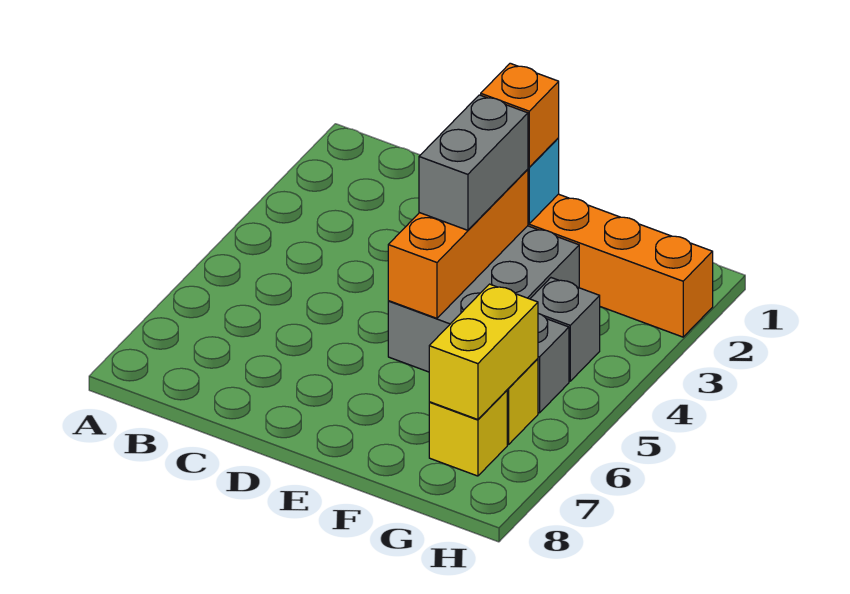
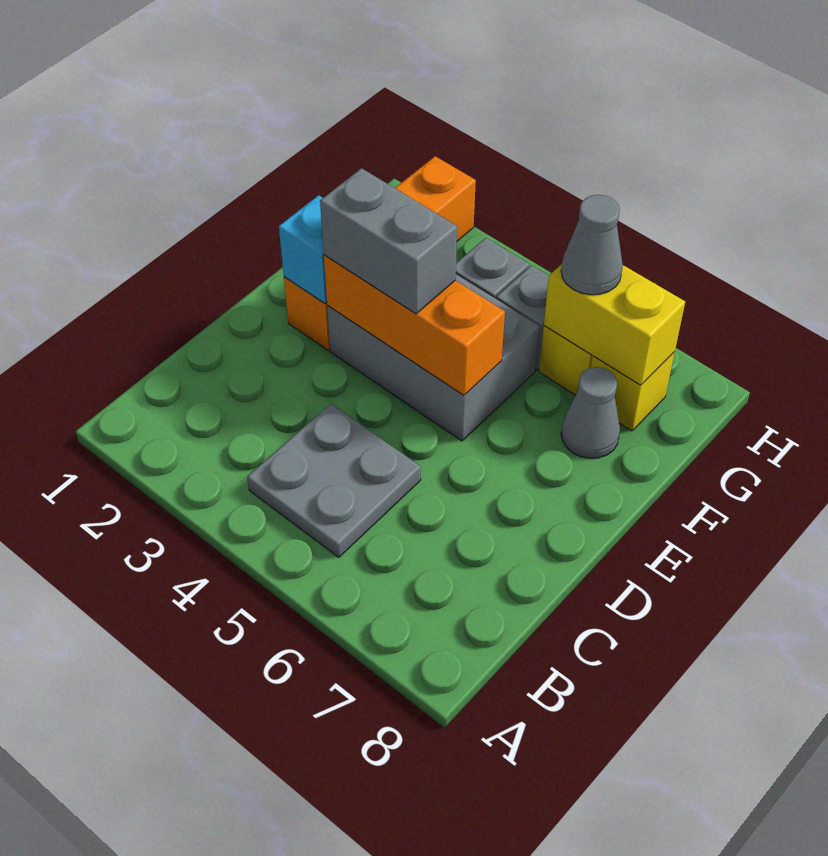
none -> grey 2x2 plate [247,404,421,557]
orange 1x1 brick [481,63,559,167] -> none
none -> grey 1x1 cone [561,367,620,458]
none -> grey 1x1 cone [561,195,623,295]

